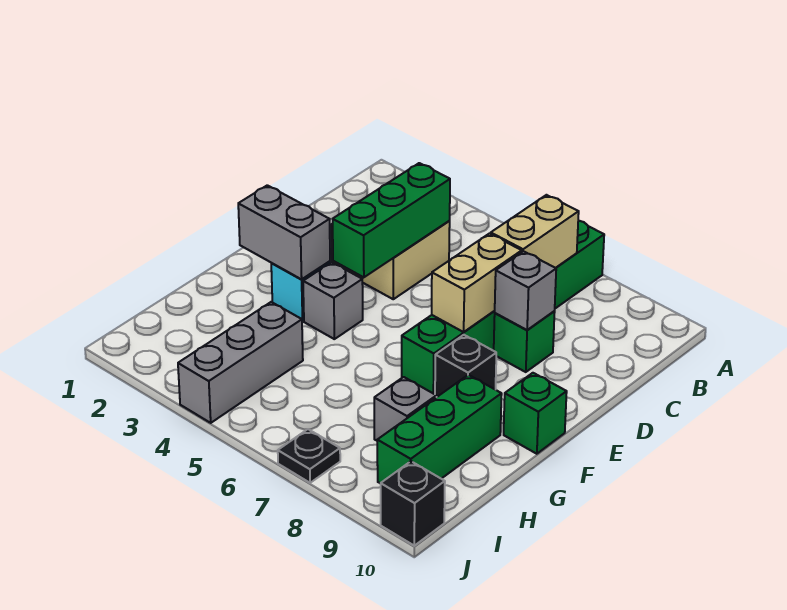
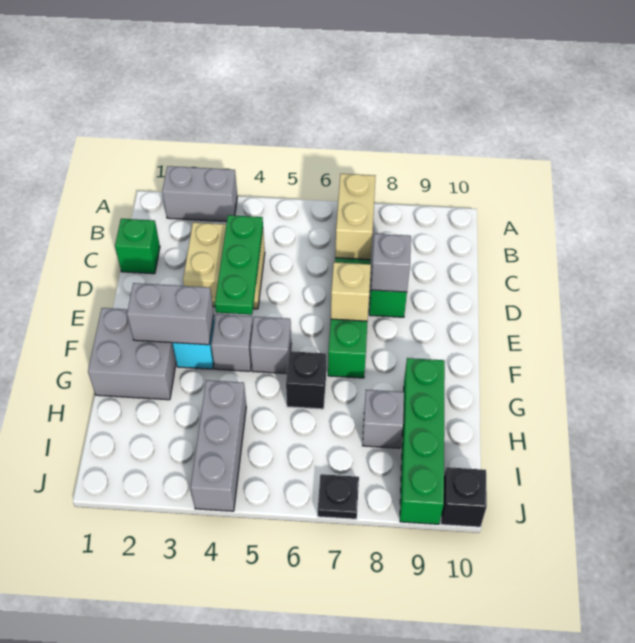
none -> grey 1x2 brick [162,166,237,222]
green 1x3 brick [333,163,450,277] -> green 1x3 plate [215,215,263,315]
tan 1x2 brick [432,234,522,332] -> tan 1x1 brick [331,262,371,321]
none -> grey 2x2 brick [88,308,176,400]
none -> grey 1x1 brick [250,317,291,374]
black 1x1 brick [435,335,496,397] -> black 1x1 brick moved to [286,351,326,409]
green 1x1 brick [504,373,567,454] -> green 1x1 brick moved to [115,219,160,274]
green 1x3 brick [377,375,502,484] -> green 1x4 brick [400,358,445,524]

